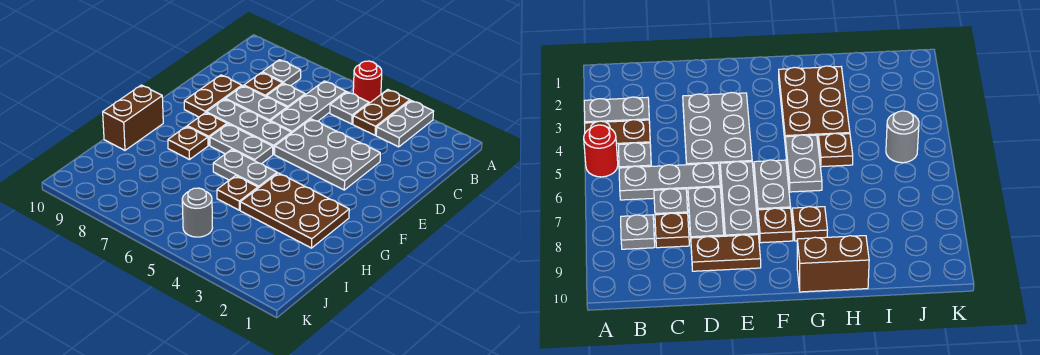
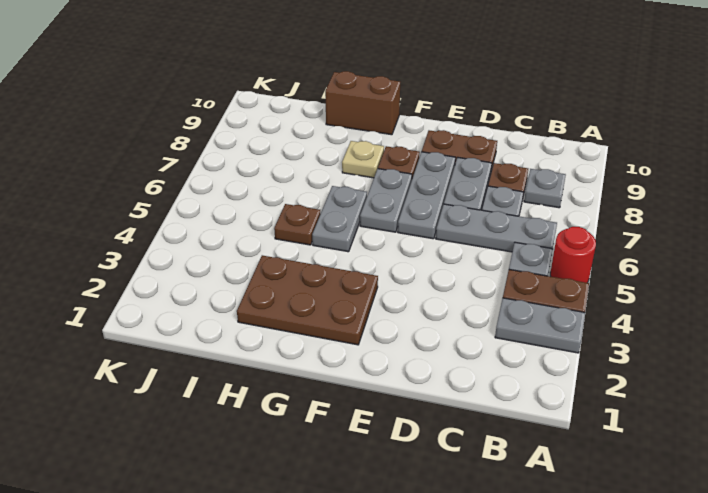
grey 2x3 plate [275,119,380,190] -> none
brown 2x3 plate [240,173,349,248] -> brown 2x3 plate turned to [237,255,378,345]
brown 1x1 plate [168,126,208,160] -> tan 1x1 plate [342,141,384,178]
grey 1x1 round brick [182,188,212,237] -> none

